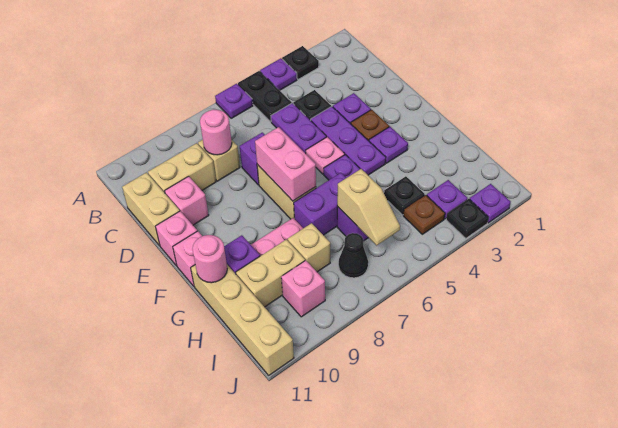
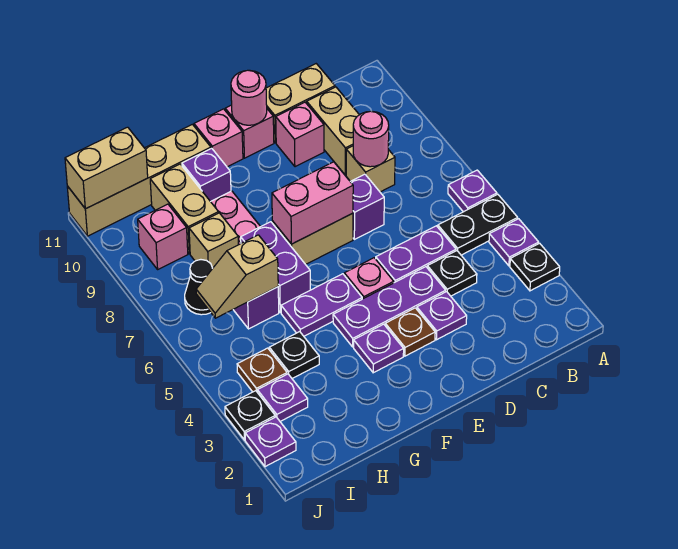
pink 1x1 round brick [192,235,227,283] -> pink 1x1 round brick moved to [231,70,267,125]
none -> tan 1x2 brick [65,127,148,209]

